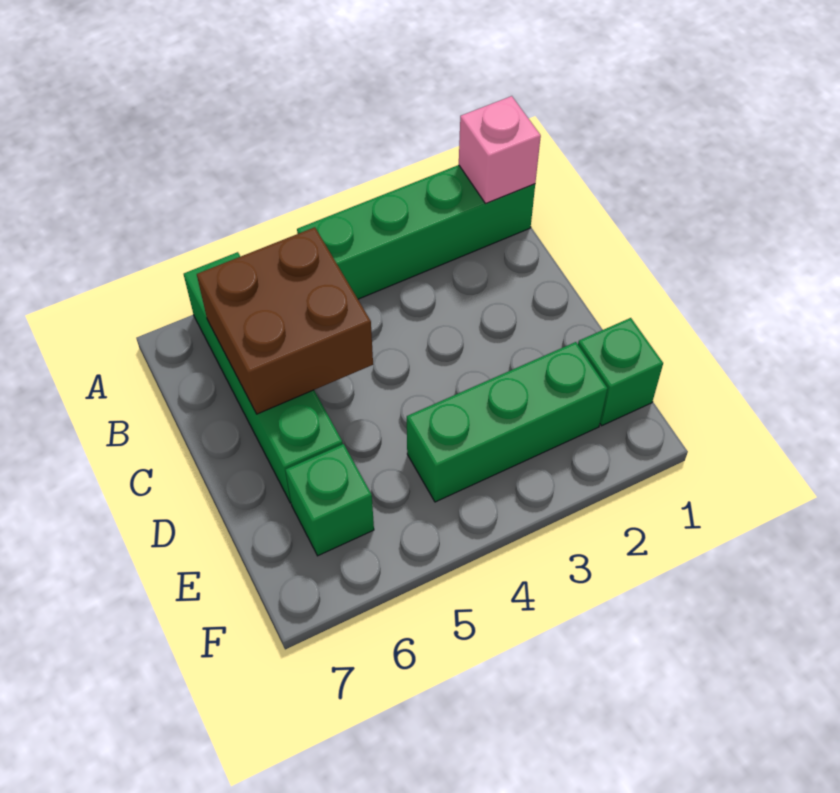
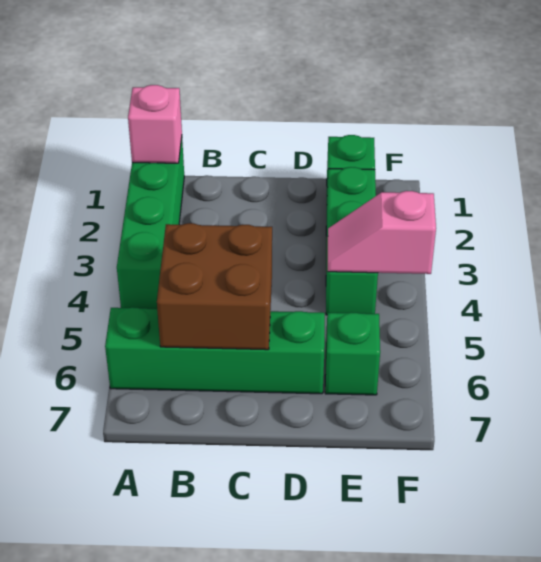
none -> pink 1x2 slope [328,191,436,274]

